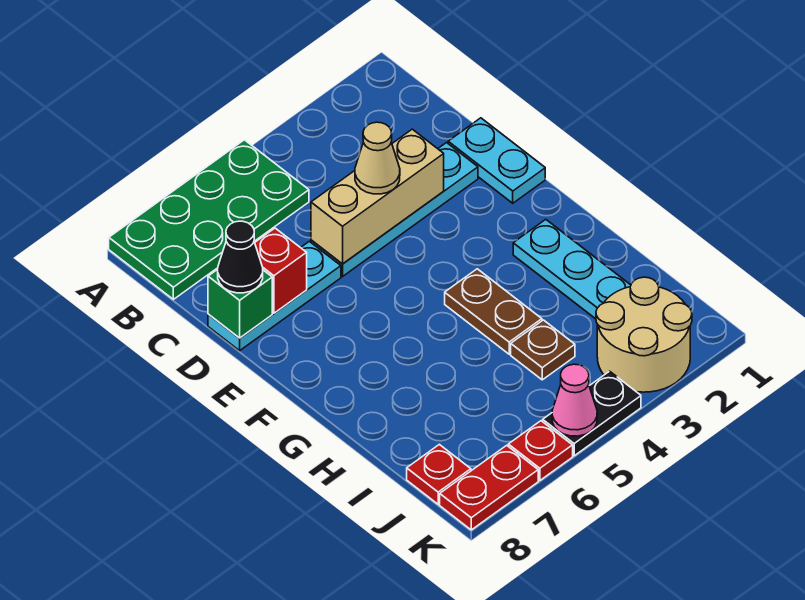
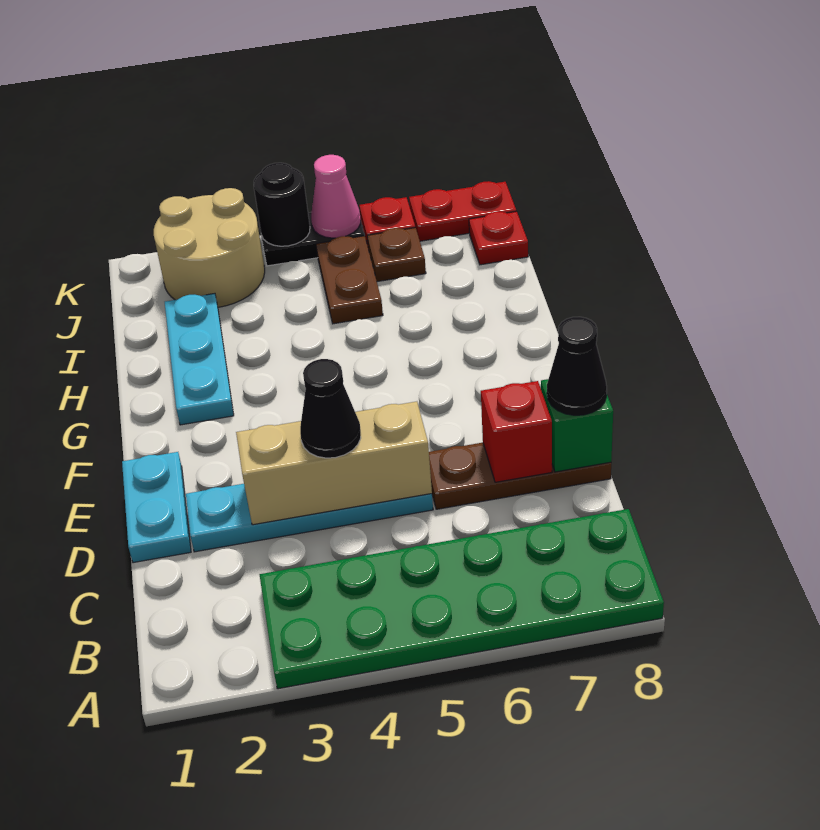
green 2x4 plate [109,140,309,299] -> green 2x6 plate [259,509,664,689]
tan 1x1 cone [355,122,400,194] -> black 1x1 cone [300,359,361,458]
cyan 1x3 plate [208,241,341,351] -> brown 1x3 plate [429,443,611,509]
brown 1x2 plate [445,269,542,354] -> brown 1x2 plate moved to [316,236,383,324]
brown 1x1 plate [511,320,575,380] -> brown 1x1 plate moved to [367,228,426,282]
none -> black 1x1 round brick [254,163,310,246]

